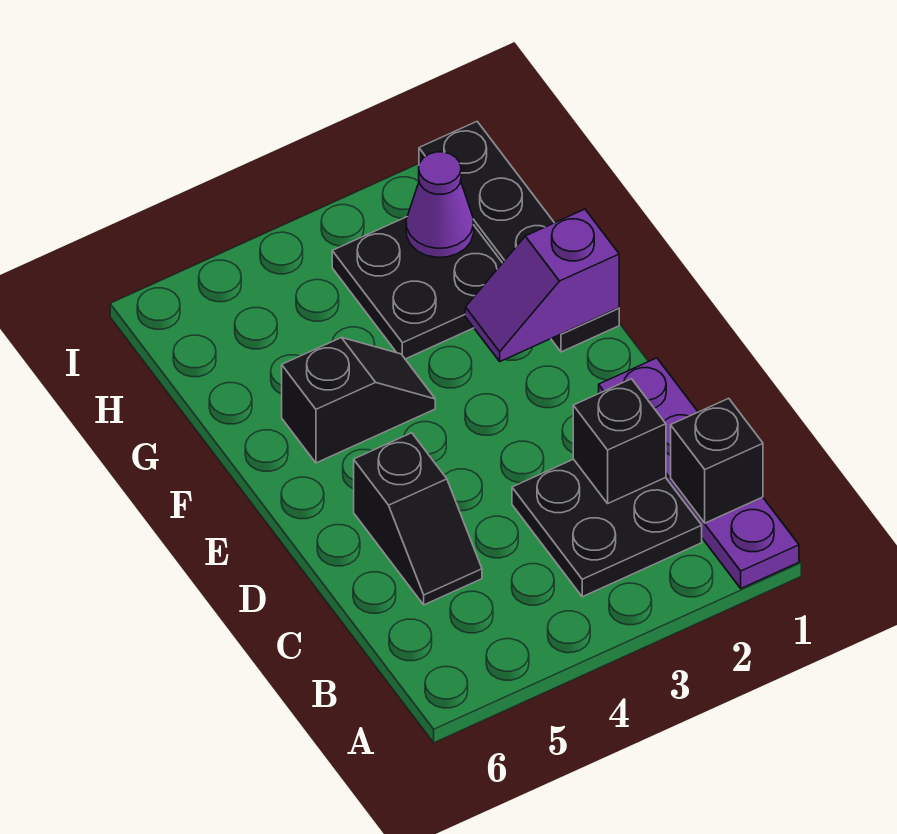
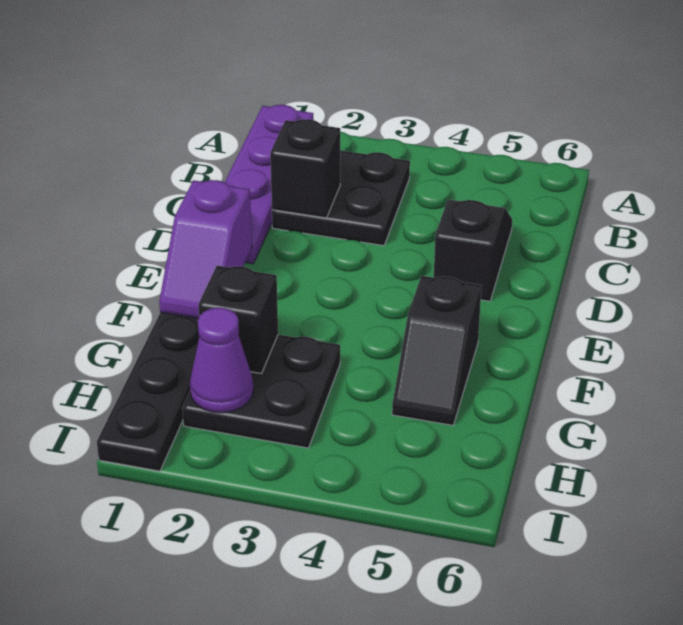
black 1x1 brick [671,398,763,523] -> black 1x1 brick moved to [198,266,278,374]
purple 1x2 slope [465,209,619,361] -> purple 1x2 slope turned to [159,180,252,318]
black 1x2 slope [282,338,435,463] -> black 1x2 slope turned to [392,276,482,425]

